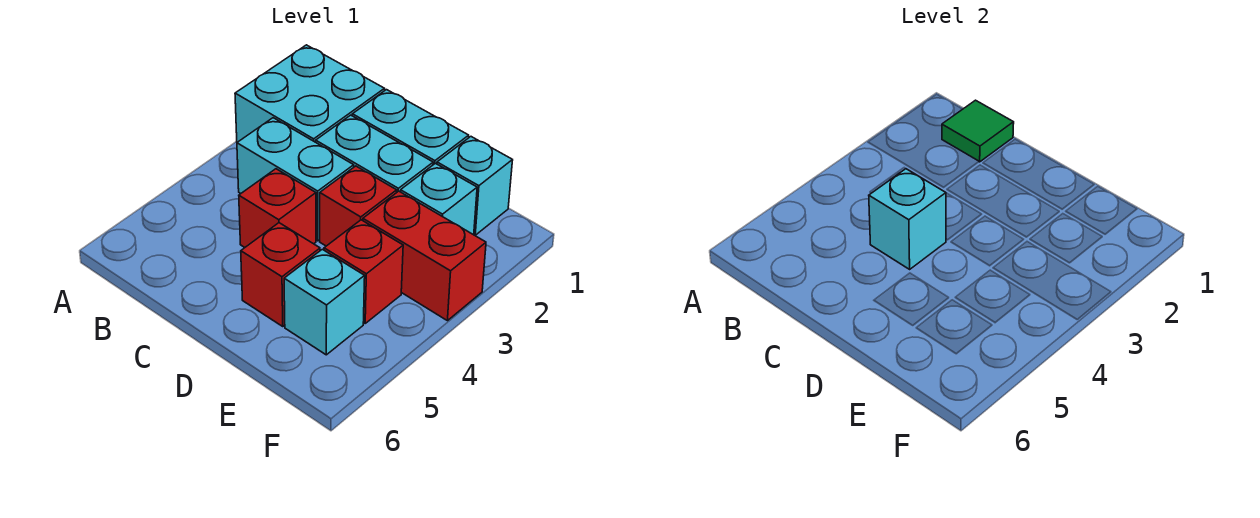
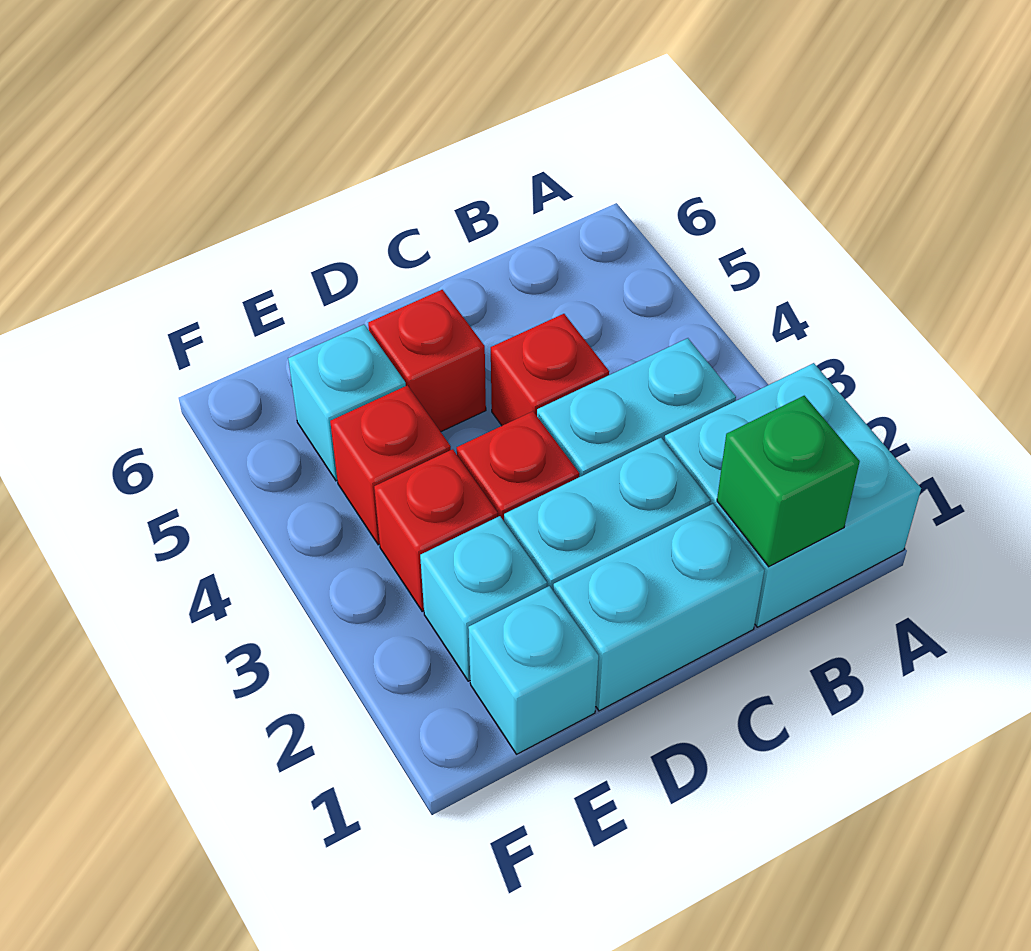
green 1x1 tile [942,100,1014,162] -> green 1x1 brick [717,396,860,567]
cyan 1x1 brick [869,169,946,269] -> none
red 1x2 brick [363,191,486,321] -> red 1x1 brick [374,449,498,612]

